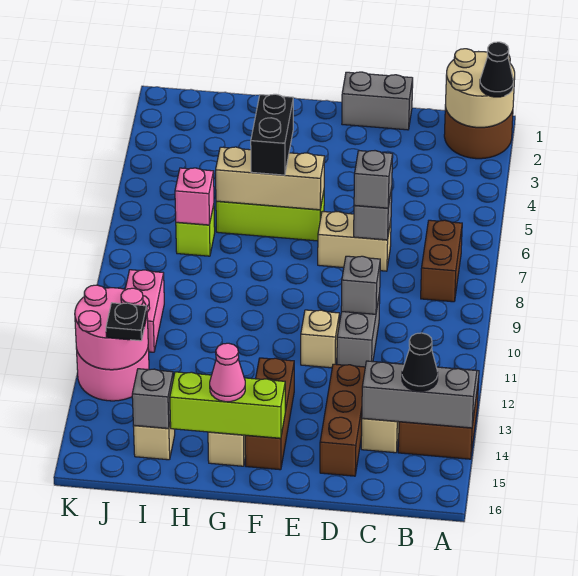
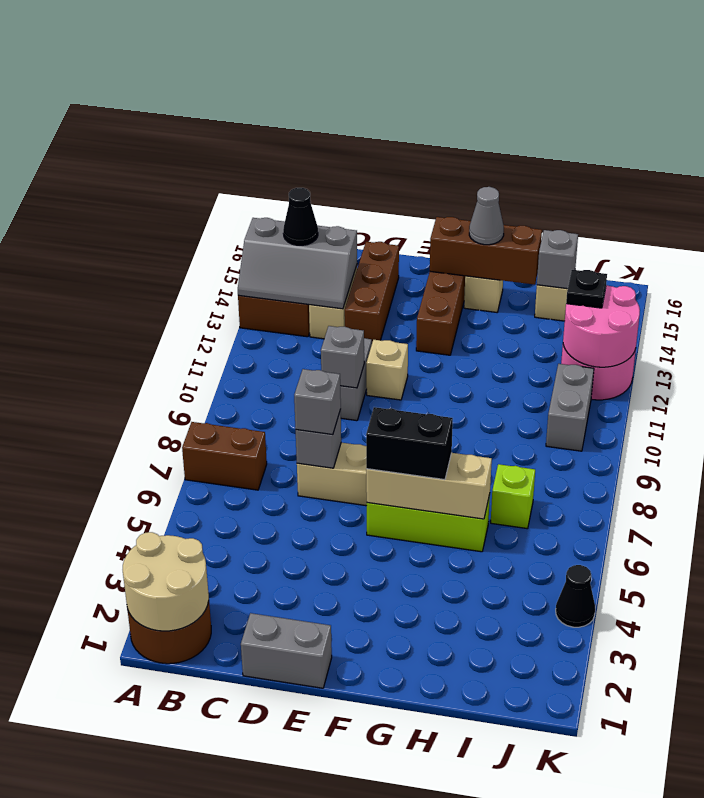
black 1x1 cone [480,42,513,97] -> black 1x1 cone moved to [556,565,595,627]
brown 1x2 brick [421,220,462,302] -> brown 1x2 brick turned to [182,422,267,490]
lime 1x3 brick [170,372,285,438] -> brown 1x3 brick [430,217,542,285]
black 1x2 brick [251,94,293,175] -> black 1x2 brick turned to [366,407,453,480]
pink 1x1 cone [210,343,245,402] -> grey 1x1 cone [469,187,504,245]
pink 1x1 brick [175,168,214,225] -> none
pink 1x2 brick [125,270,164,352] -> grey 1x2 brick [546,364,594,451]

